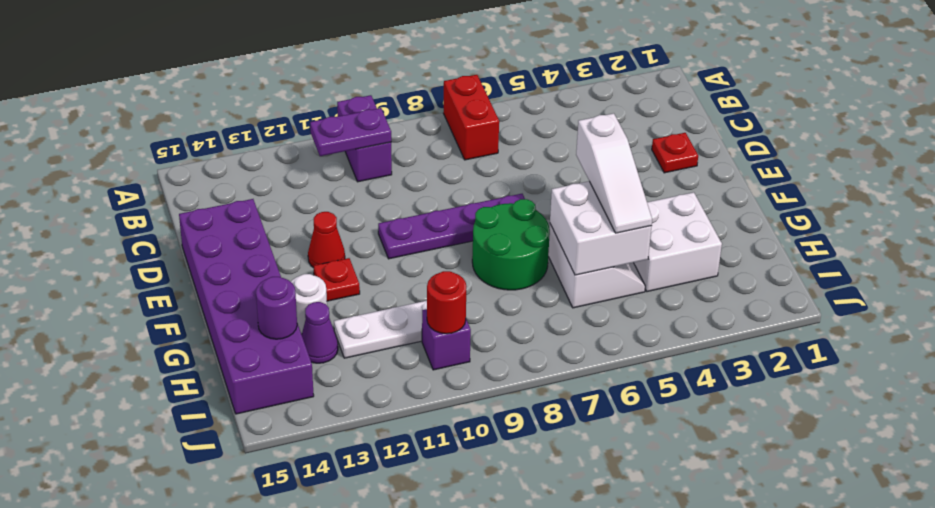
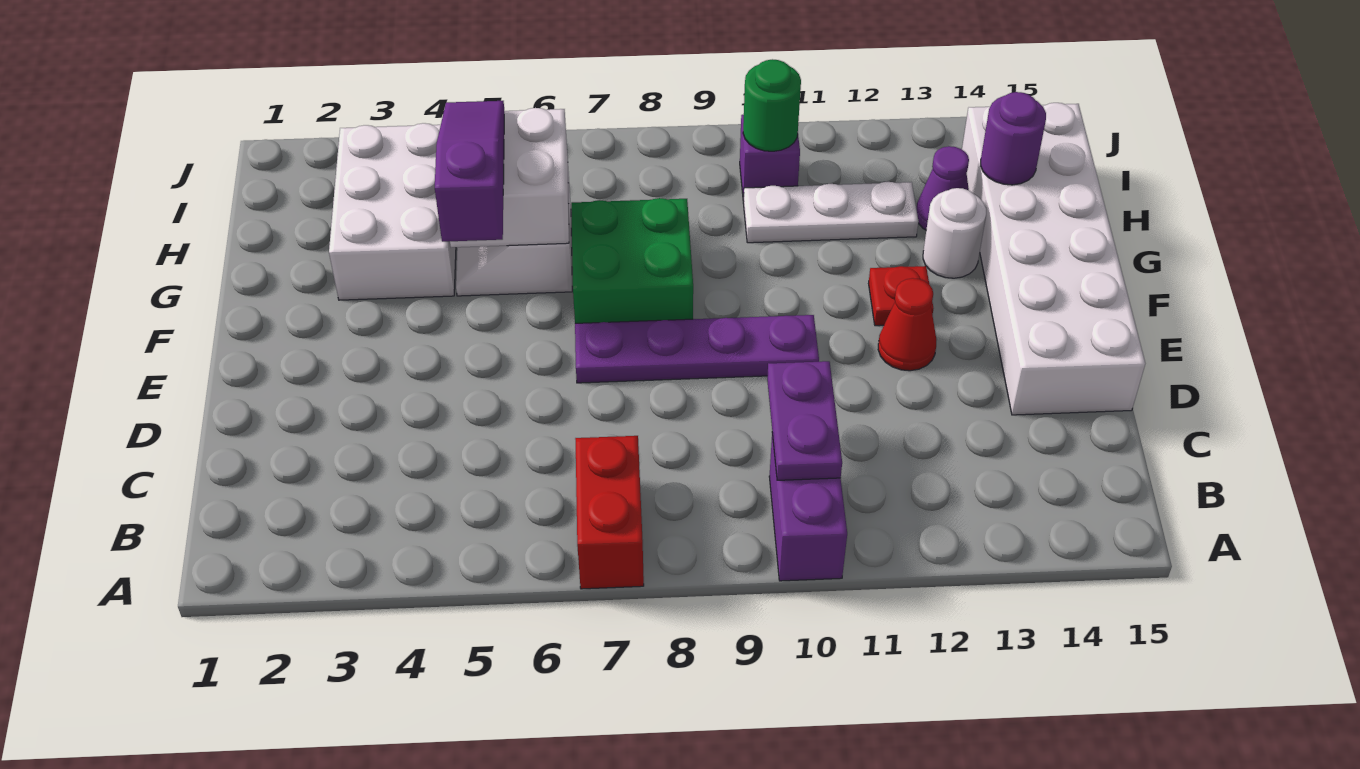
purple 1x2 plate [310,108,391,156] -> purple 1x2 plate turned to [767,361,842,480]
red 1x1 plate [652,133,698,173] -> none
purple 2x6 brick [179,199,314,414] -> white 2x6 brick [962,103,1145,415]
white 1x3 slope [576,113,652,233] -> purple 1x3 slope [435,101,504,242]
green 2x2 round brick [472,199,550,290] -> green 2x2 brick [571,198,693,323]
white 2x2 brick [634,192,722,292] -> white 2x3 brick [329,123,456,300]
red 1x1 round brick [427,271,466,334] -> green 1x1 round brick [743,59,801,151]

